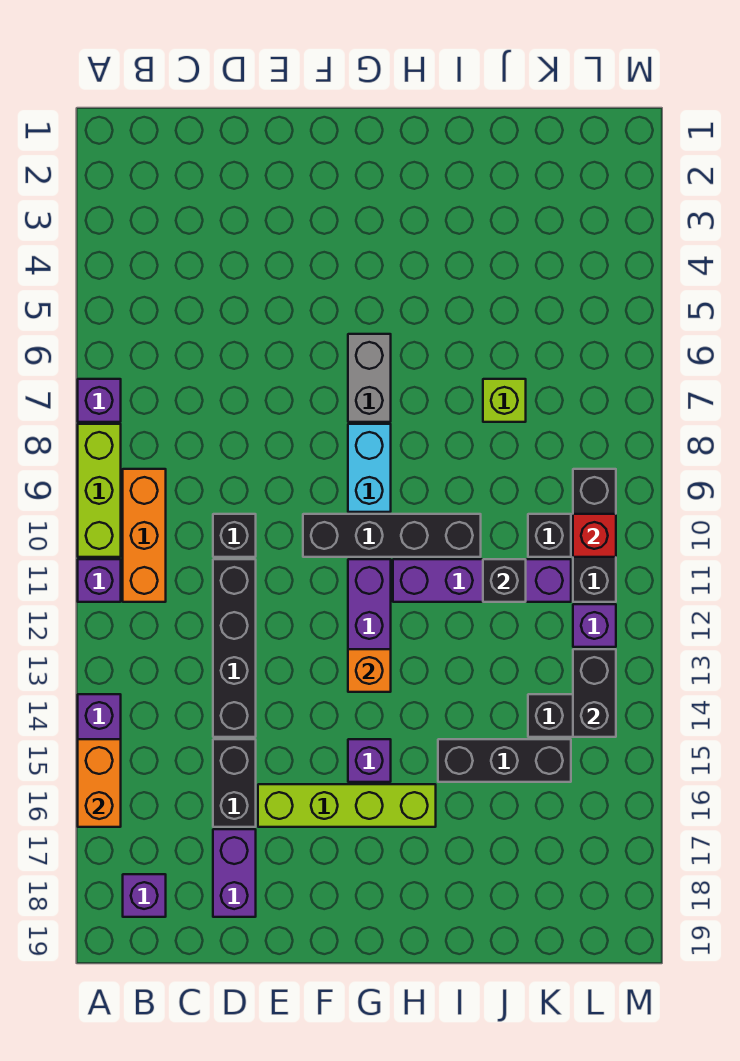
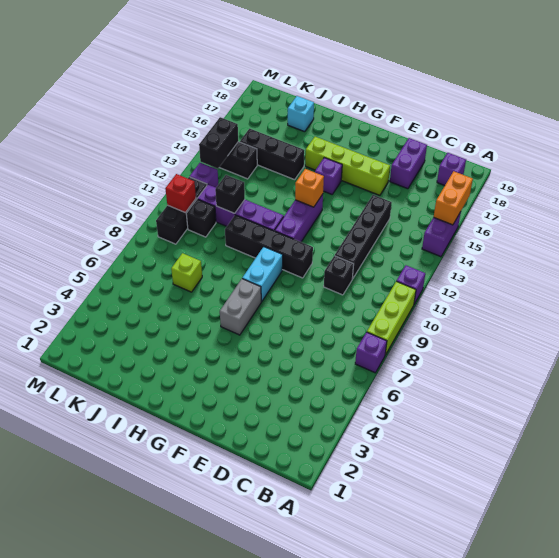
orange 1x3 brick [123,469,166,602] -> none
black 1x2 brick [213,739,256,827] -> none
none -> cyan 1x1 brick [288,96,314,132]

